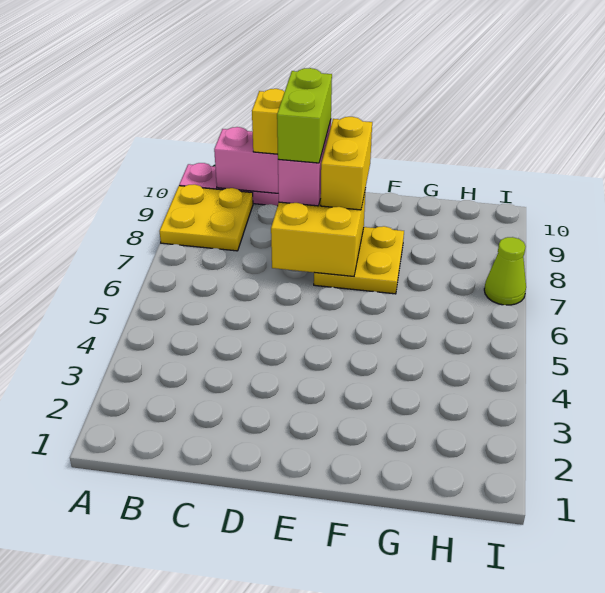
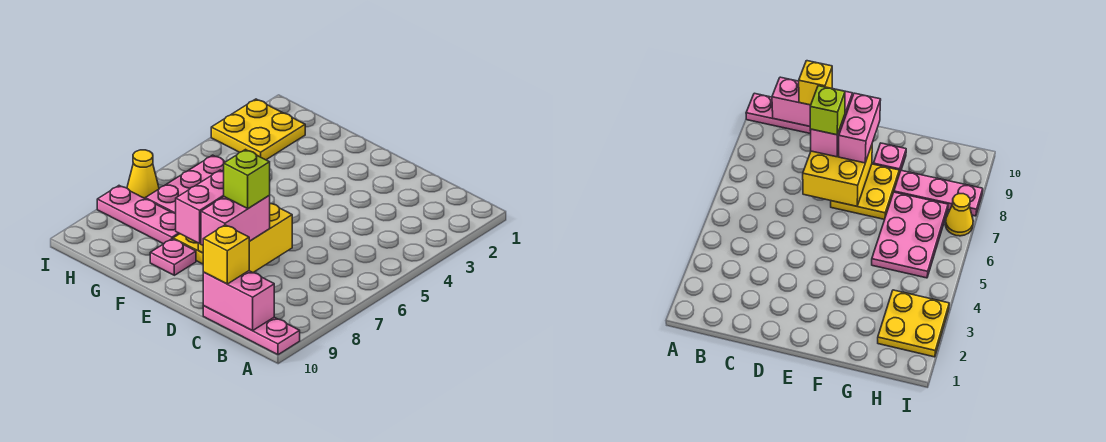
yellow 2x2 plate [160,184,253,251] -> yellow 2x2 plate moved to [211,99,305,160]
lime 1x2 brick [277,68,332,163] -> lime 1x1 brick [224,150,270,208]
yellow 1x2 brick [321,117,372,210] -> pink 1x2 brick [176,170,224,244]
none -> pink 1x1 plate [150,239,196,275]
none -> pink 2x3 plate [145,155,225,213]
none -> pink 1x3 plate [97,186,180,244]
lime 1x1 cone [484,237,526,305] -> yellow 1x1 cone [127,150,159,198]

